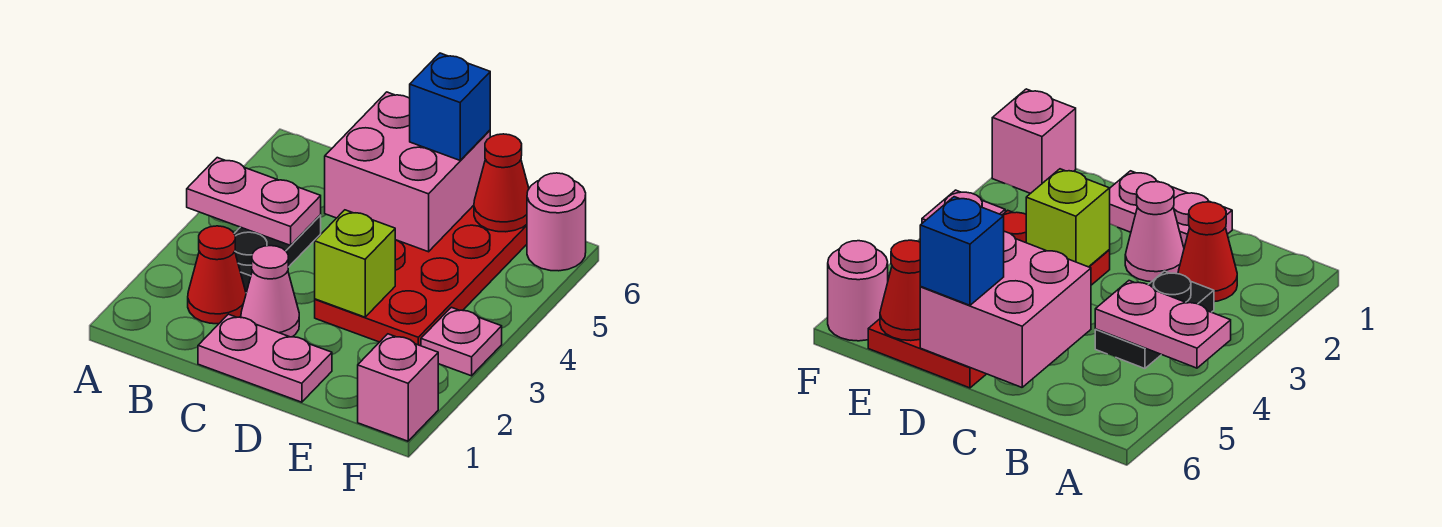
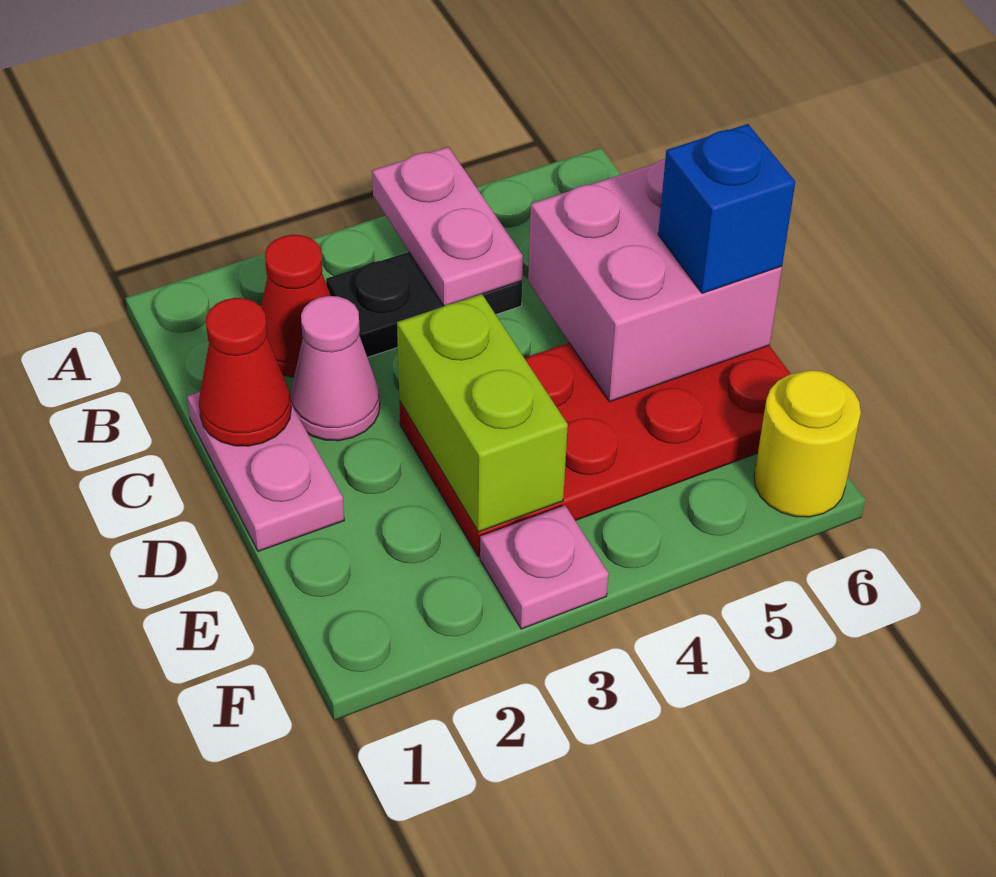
lime 1x1 brick [315,210,395,317] -> lime 1x2 brick [397,294,568,532]
red 1x1 cone [474,134,529,232] -> red 1x1 cone moved to [199,298,291,446]
pink 1x1 brick [358,334,438,441] -> none
pink 1x1 round brick [527,173,586,271] -> yellow 1x1 round brick [754,370,861,517]

